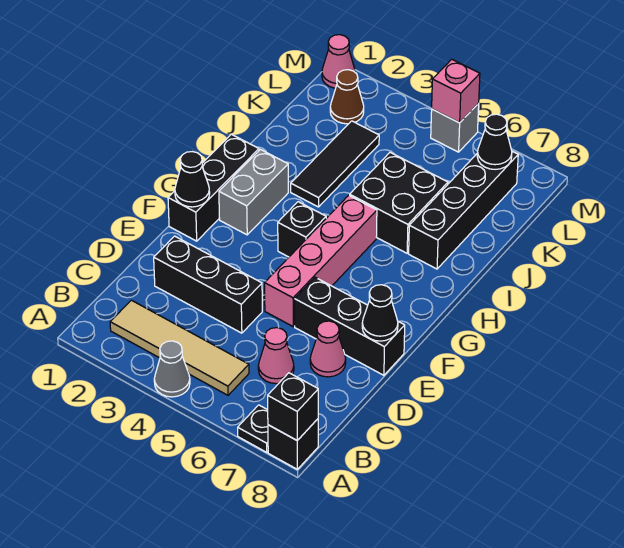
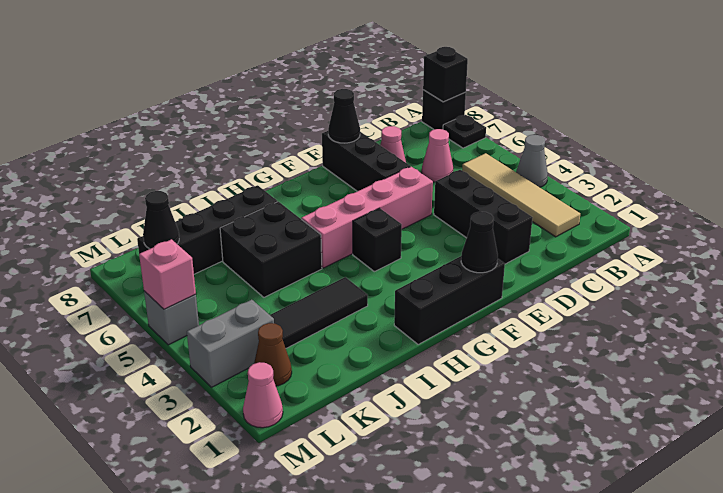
grey 1x2 brick [219,150,288,235] -> grey 1x2 brick moved to [187,300,274,387]

